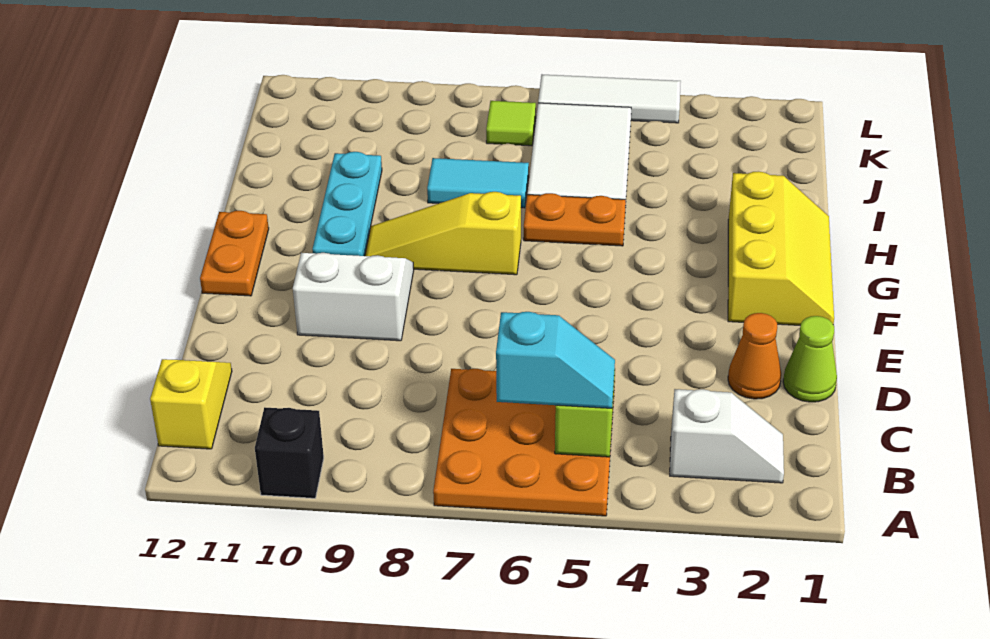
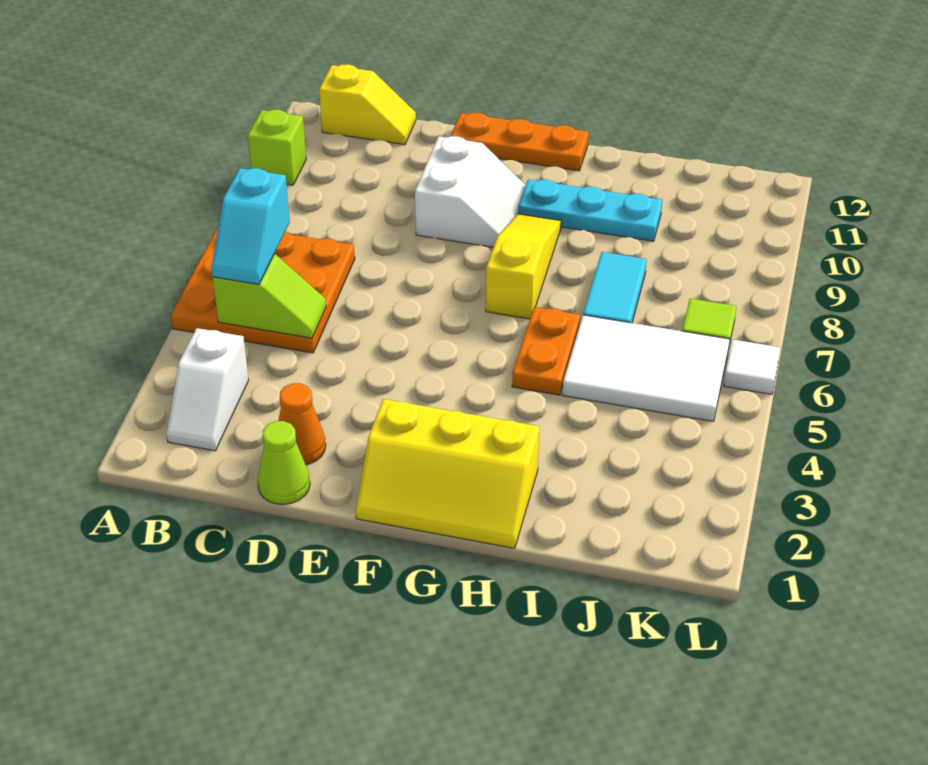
black 1x1 brick [255,407,324,498] -> lime 1x1 brick [248,110,306,185]
orange 1x2 plate [200,211,269,296] -> orange 1x3 plate [451,113,589,171]
white 1x3 tile [538,75,681,123] -> white 1x1 tile [724,339,780,394]

